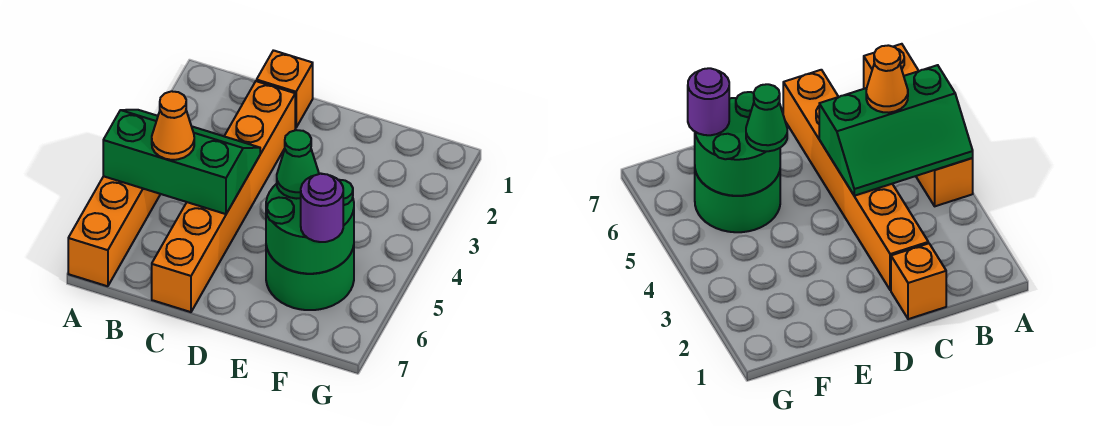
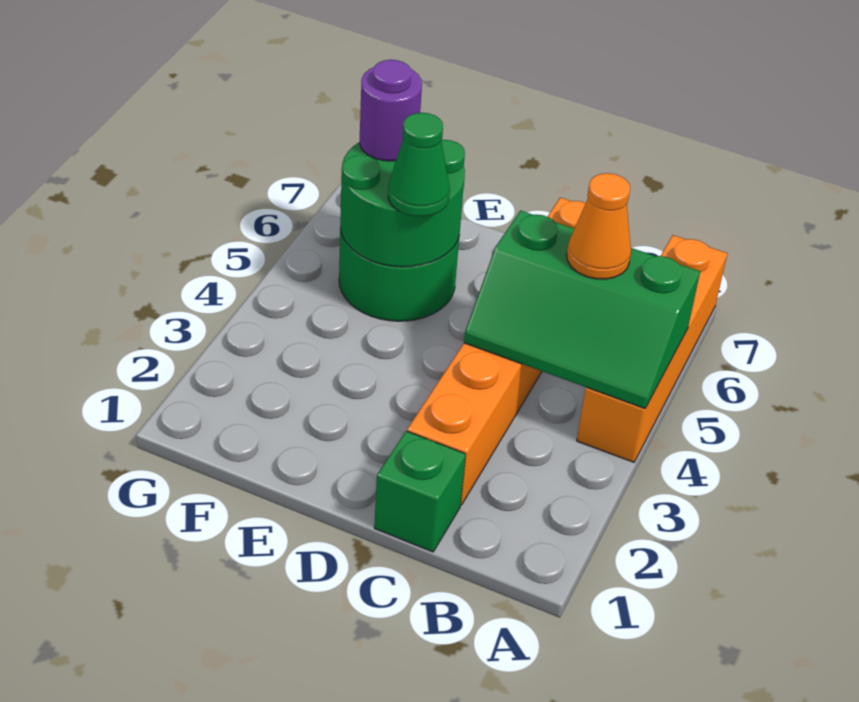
orange 1x1 brick [257,50,313,128] -> green 1x1 brick [374,431,466,552]

